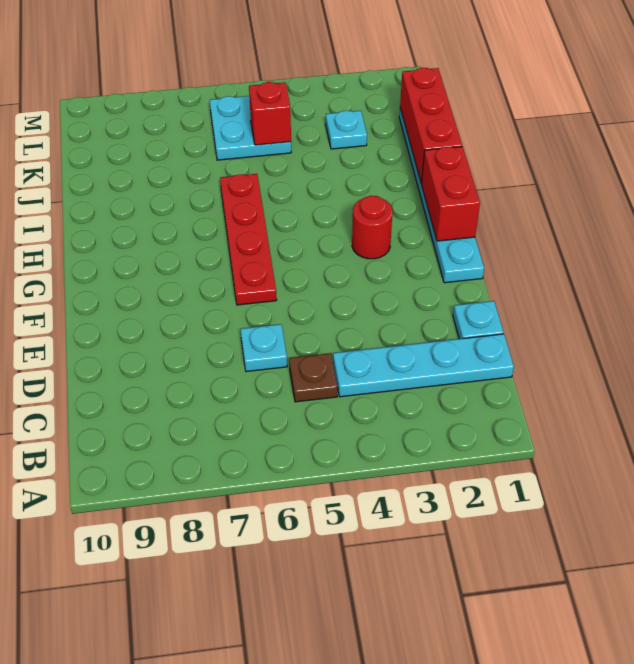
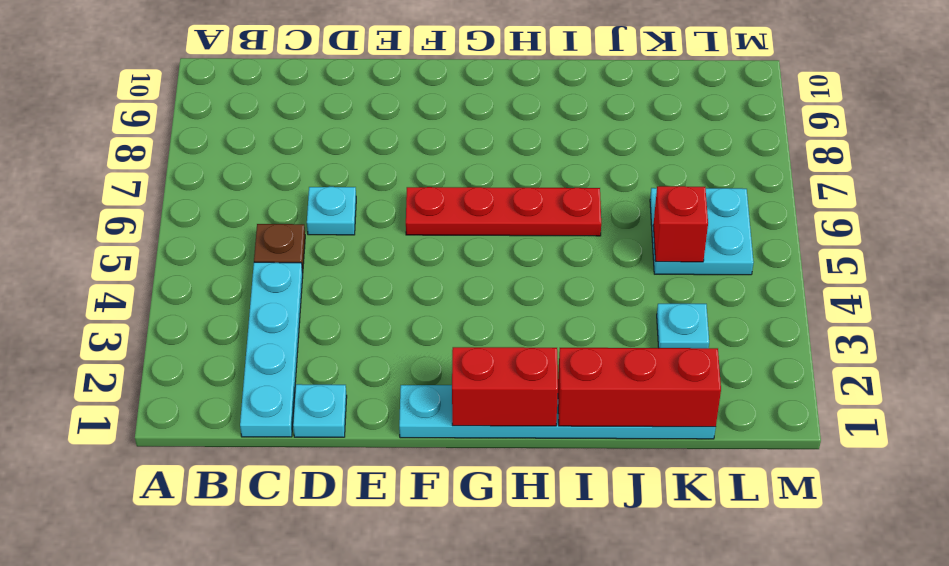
red 1x1 round brick [352,196,392,259] -> none

